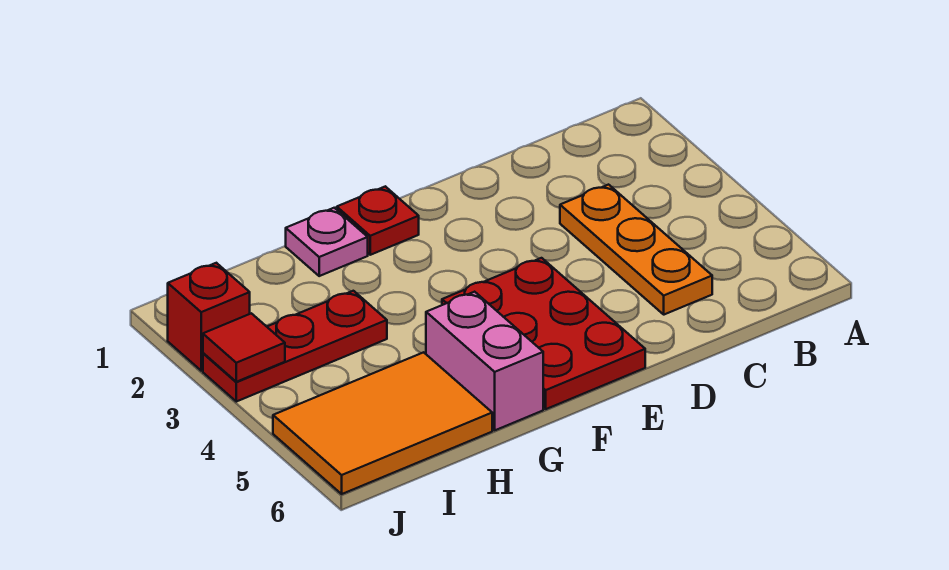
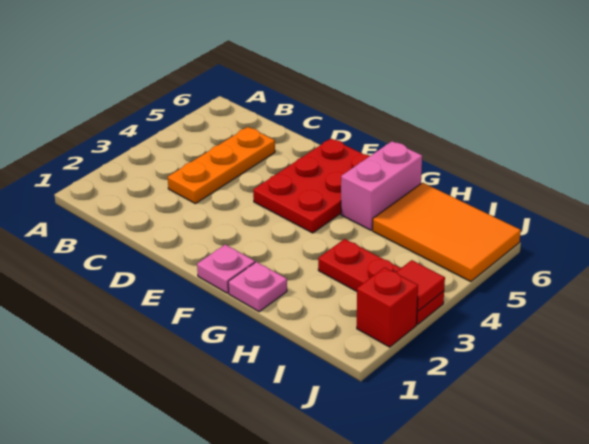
red 1x1 plate [337,186,419,255] -> pink 1x1 plate [197,245,255,293]

